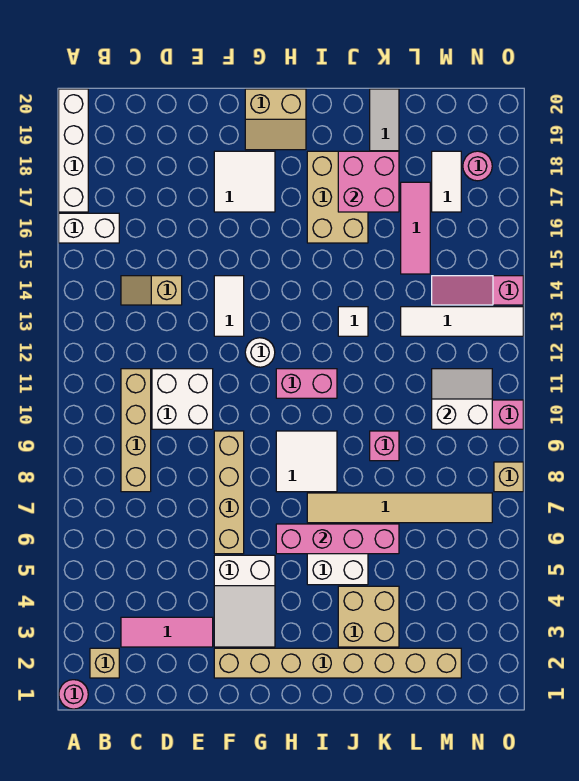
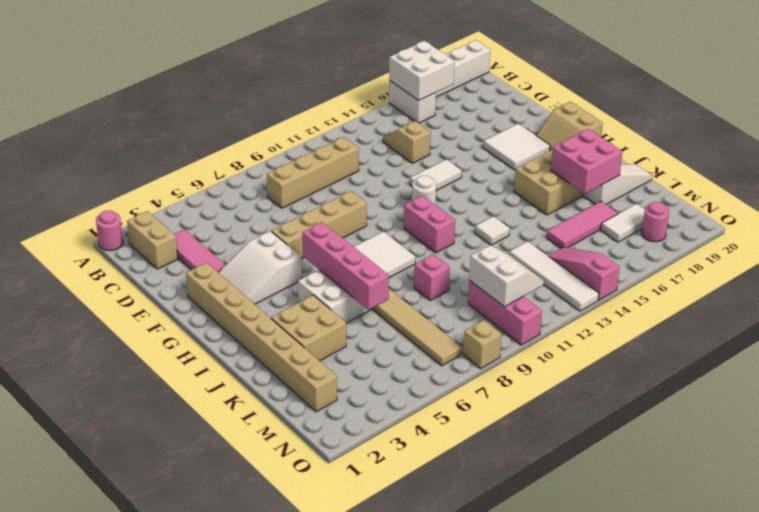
tan 1x1 brick [90,648,119,678] -> tan 1x2 brick [127,211,178,269]
white 2x2 brick [152,369,213,429] -> white 2x2 brick moved to [389,41,454,100]

